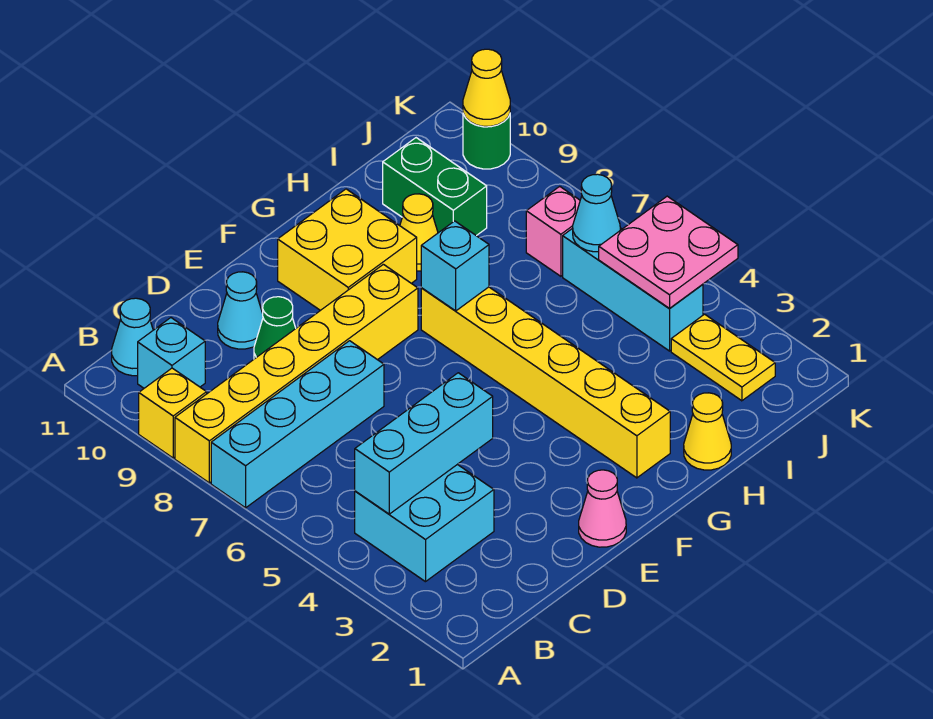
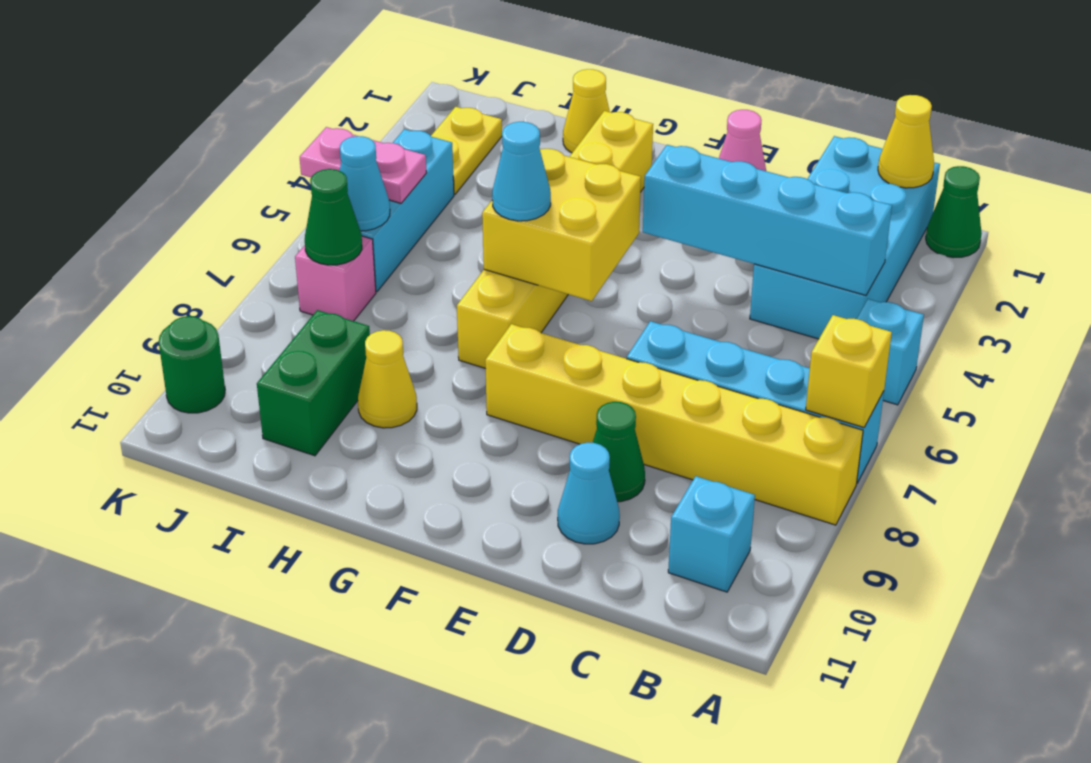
none -> green 1x1 cone [926,166,982,258]
yellow 1x1 brick [139,368,207,458] -> yellow 1x1 brick moved to [806,315,892,427]
cyan 2x2 brick [355,464,494,582] -> cyan 2x4 brick [750,136,940,339]
cyan 1x3 brick [355,373,493,514] -> cyan 1x4 brick [643,145,892,295]
cyan 1x1 cone [112,298,153,376] -> cyan 1x1 cone moved to [492,122,551,221]
yellow 2x2 brick [278,189,417,310] -> yellow 2x2 brick moved to [482,149,641,301]
cyan 1x1 brick [421,221,489,311] -> cyan 1x1 brick moved to [857,299,924,405]
pink 2x2 plate [599,196,738,309] -> pink 1x2 plate [300,127,426,203]
none -> green 1x1 cone [305,169,362,265]
yellow 1x1 cone [463,49,510,126] -> yellow 1x1 cone moved to [878,95,934,188]

